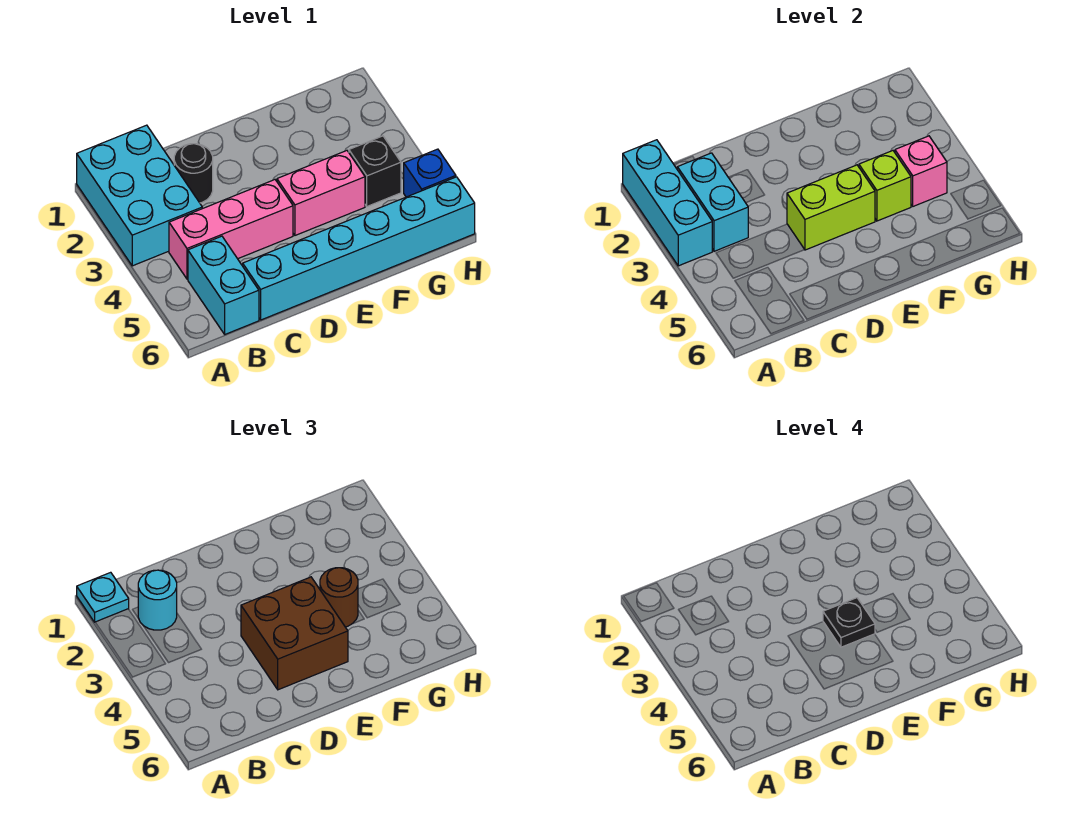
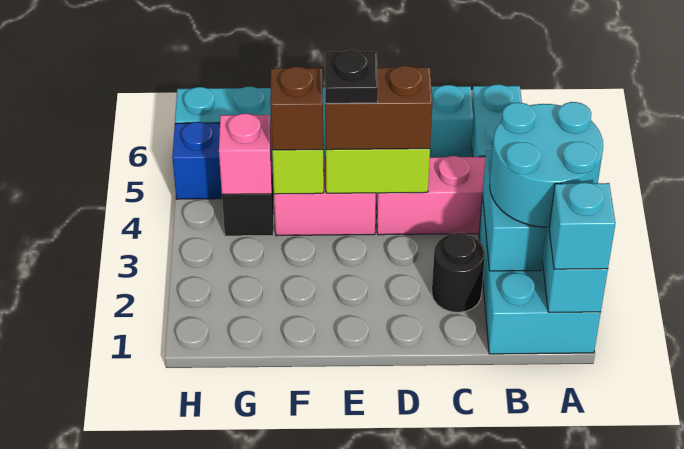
cyan 1x1 plate [77,572,129,622] -> cyan 1x1 brick [549,183,616,269]
cyan 1x1 round brick [138,570,177,630] -> cyan 2x2 round brick [490,102,603,227]
brown 2x2 brick [241,577,348,690] -> brown 1x2 brick [325,66,432,150]
brown 1x1 round brick [320,568,358,627] -> brown 1x1 brick [270,67,323,150]

